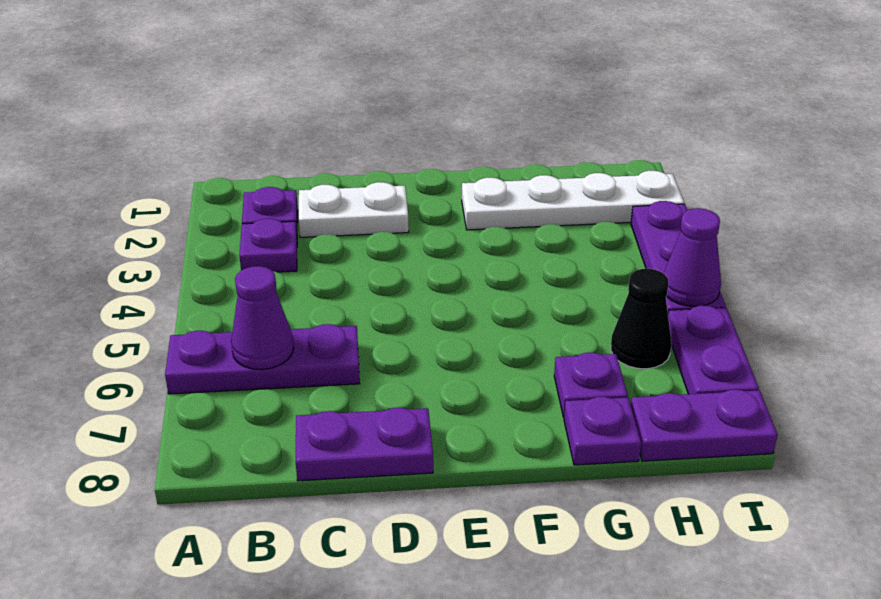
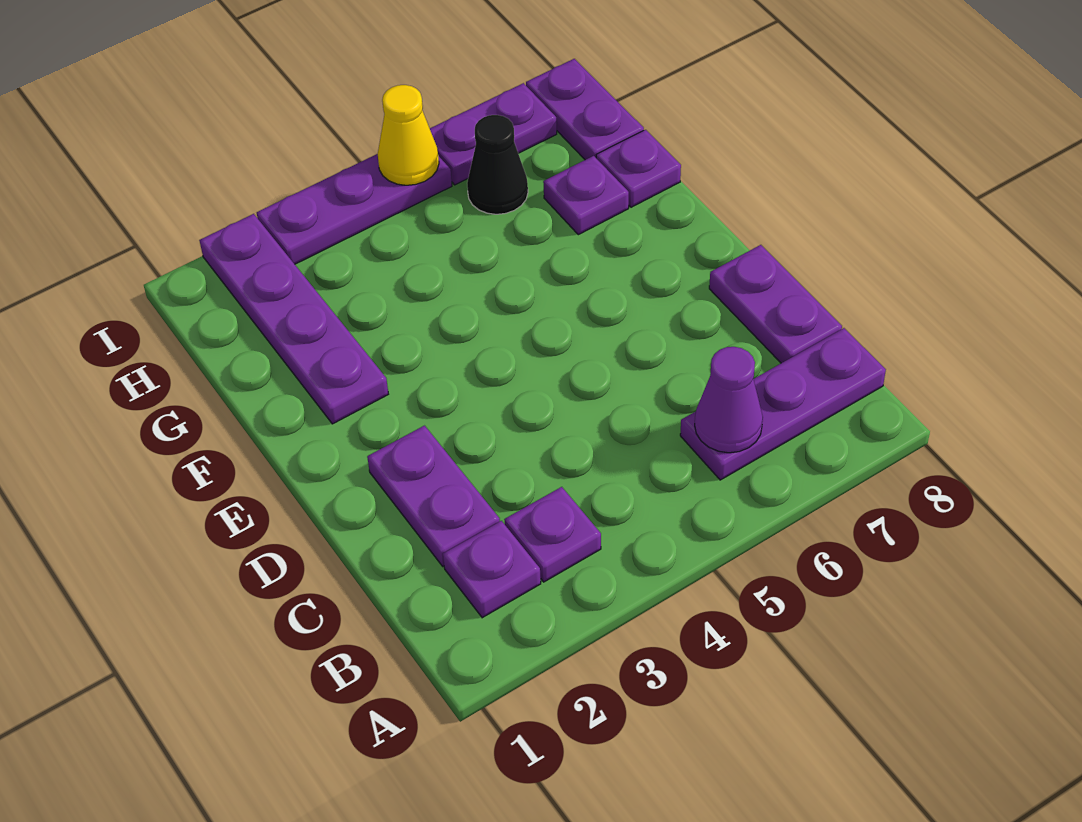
purple 1x3 plate [165,324,360,394] -> purple 1x3 plate turned to [680,328,886,480]
white 1x2 plate [299,182,409,237] -> purple 1x2 plate [367,426,500,566]
white 1x4 plate [462,171,684,230] -> purple 1x4 plate [199,214,388,424]
purple 1x1 cone [663,208,721,307] -> yellow 1x1 cone [378,85,439,185]

